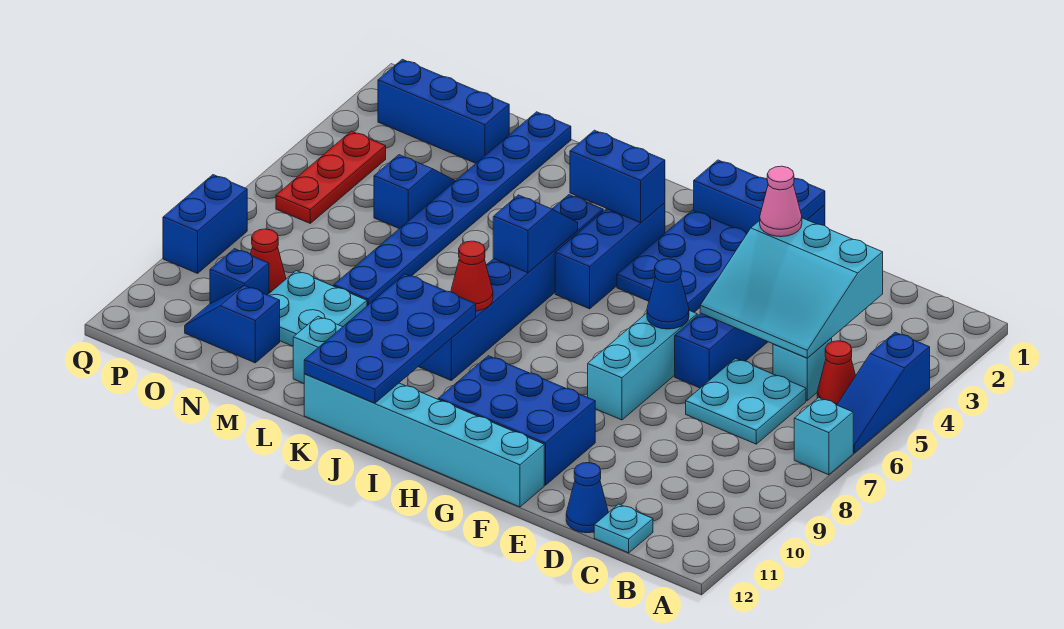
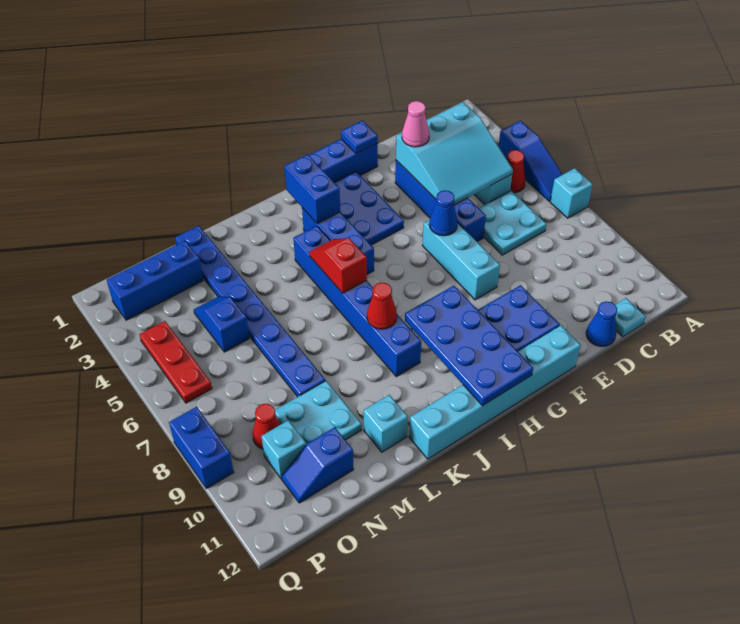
blue 1x2 brick [570,130,665,223] -> blue 1x2 brick turned to [284,154,340,224]
blue 1x2 slope [493,195,578,273] -> red 1x2 slope [309,238,367,293]
blue 2x4 plate [304,274,476,403] -> blue 2x4 plate moved to [405,286,533,406]
blue 1x1 brick [210,249,269,304] -> cyan 1x1 brick [261,420,306,479]

